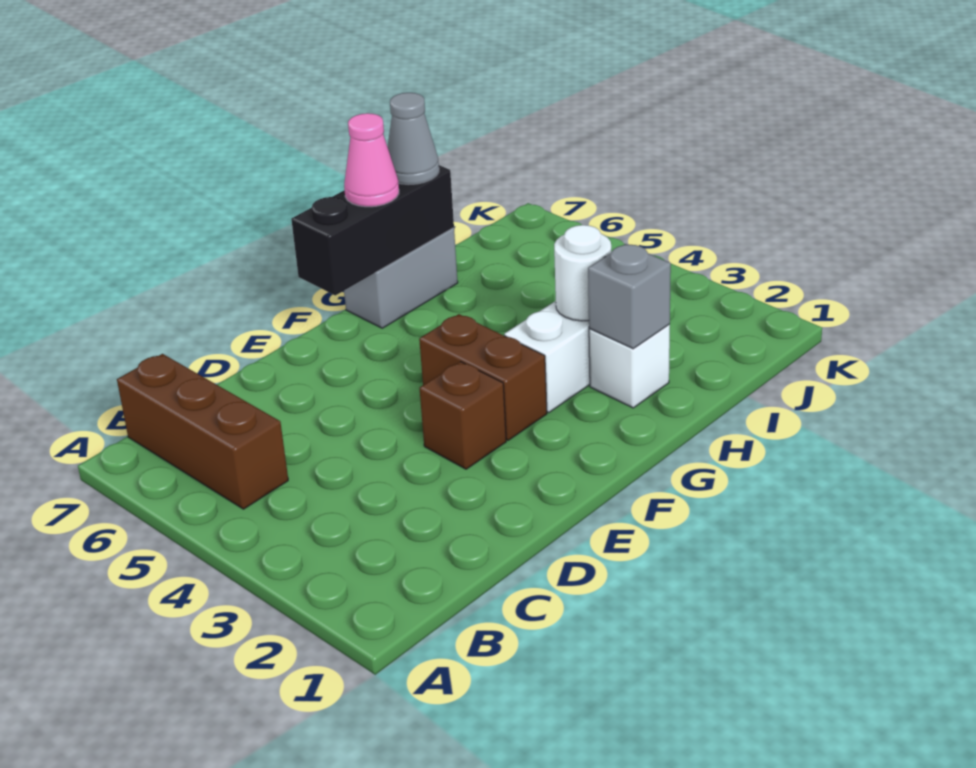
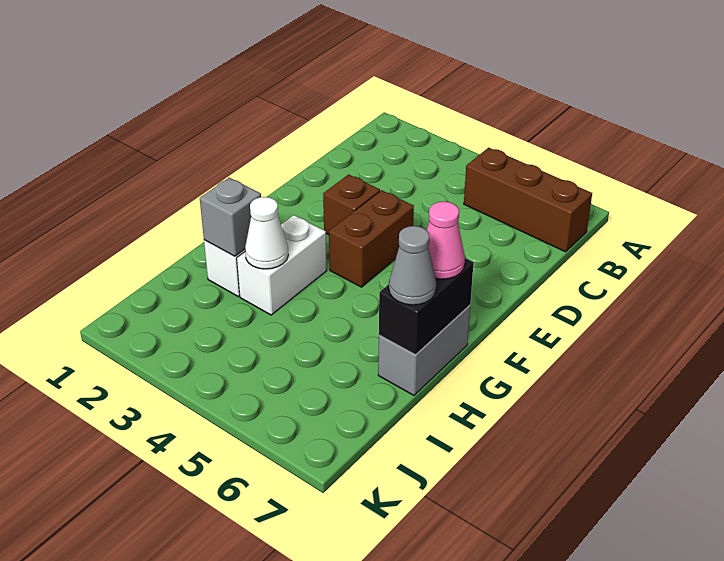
brown 1x2 brick [419,314,547,440] -> brown 1x2 brick turned to [329,190,414,287]
black 1x3 brick [291,165,454,295] -> black 1x2 brick [379,258,474,355]
white 1x1 round brick [554,225,611,321] -> white 1x1 cone [245,197,288,269]

